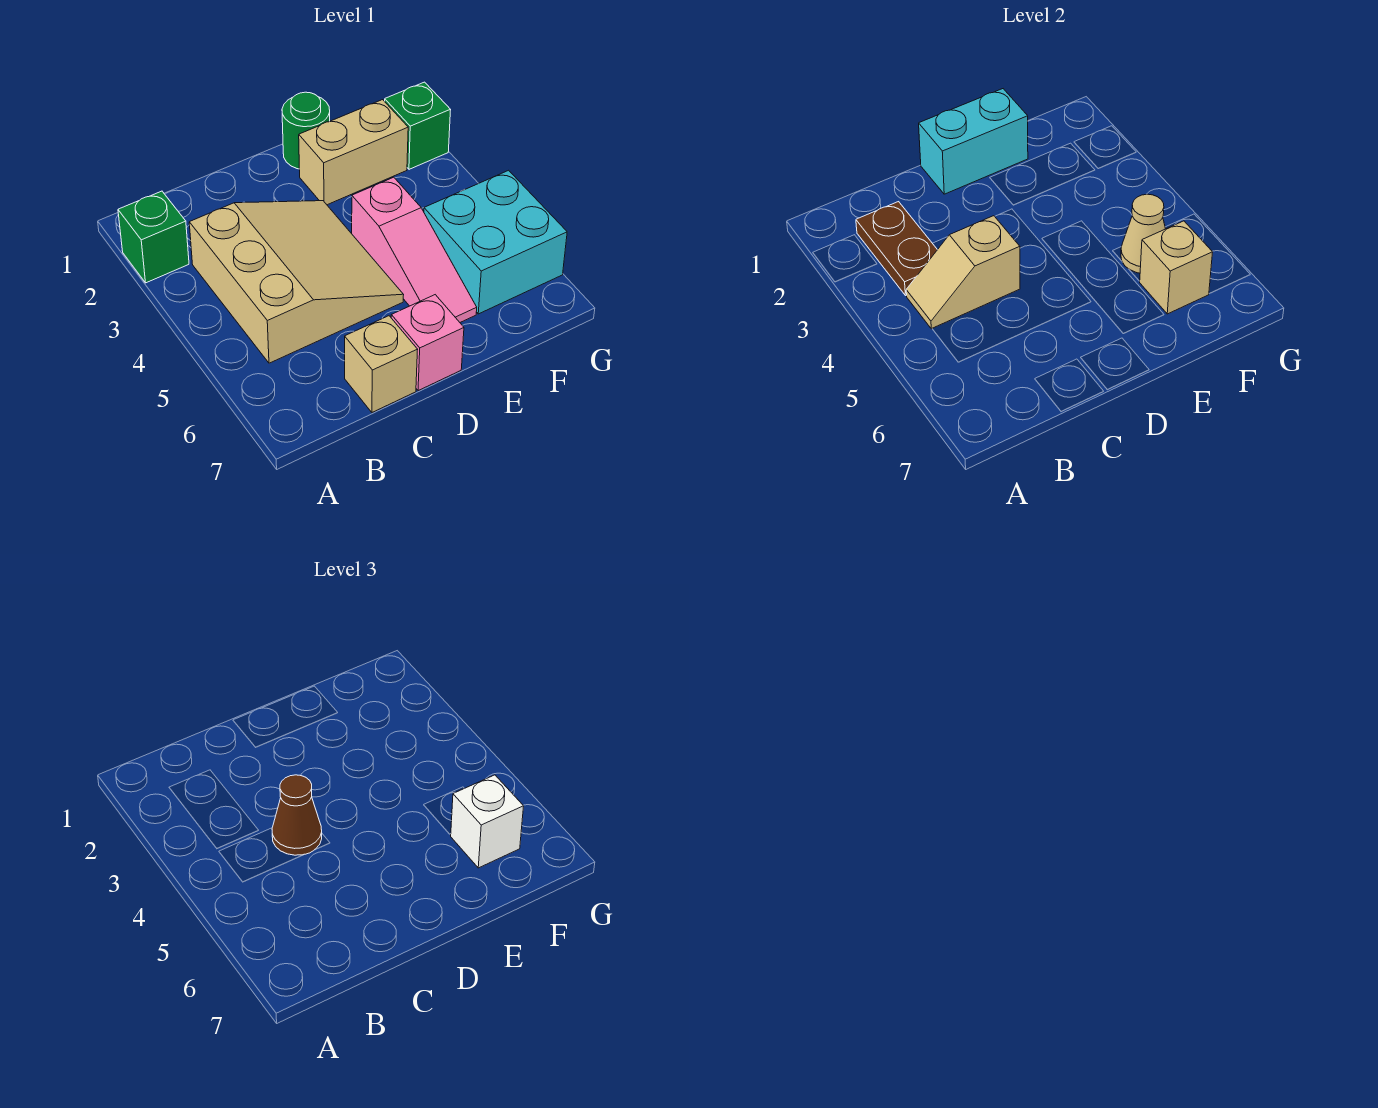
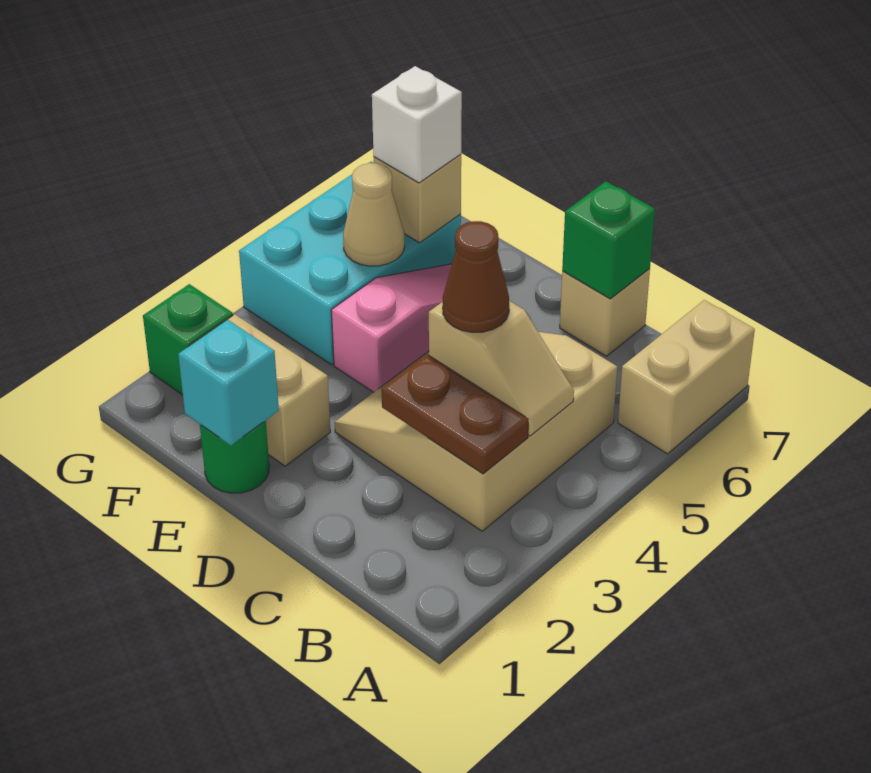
green 1x1 brick [118,191,189,283] -> green 1x1 brick moved to [562,181,655,299]
none -> tan 1x2 brick [618,300,755,454]
brown 1x2 plate [856,202,937,295] -> brown 1x2 plate turned to [381,354,529,474]
cyan 1x2 brick [919,89,1028,194] -> cyan 1x1 brick [178,320,279,446]
pink 1x1 brick [391,295,464,391] -> none
cyan 2x2 brick [424,170,567,314] -> cyan 2x3 brick [239,162,461,365]

